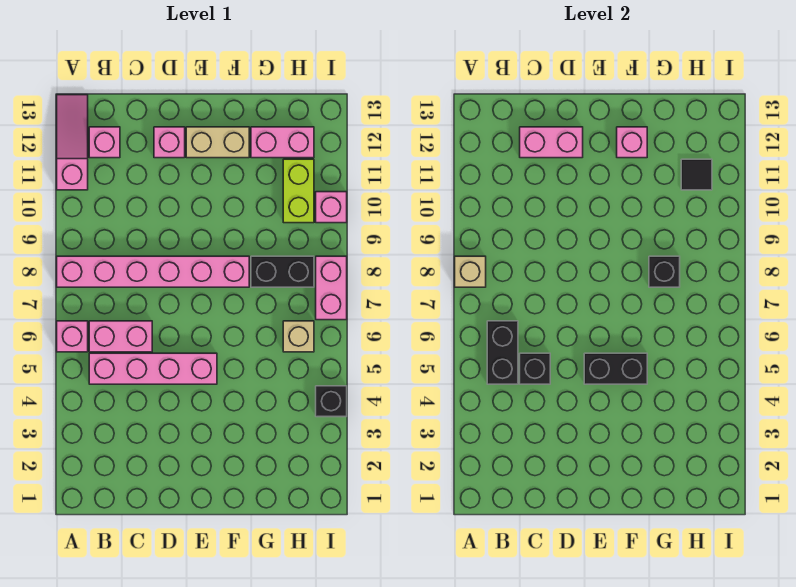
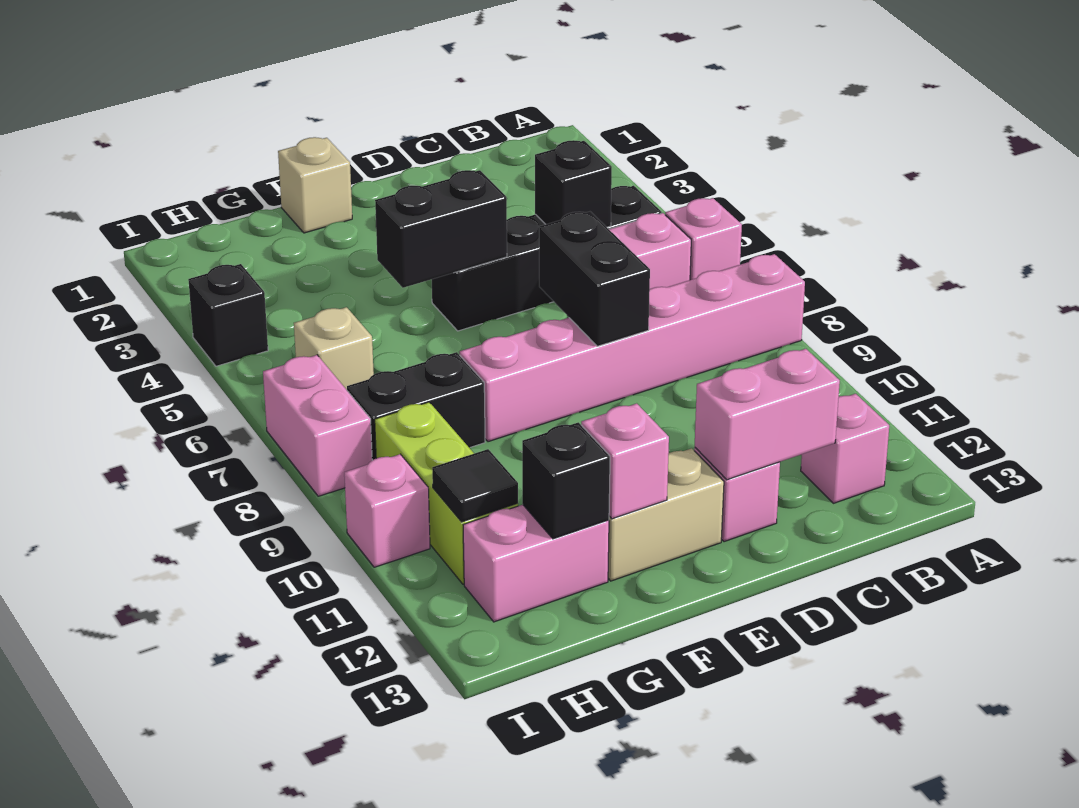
tan 1x1 brick [455,256,486,287] -> tan 1x1 brick moved to [278,137,352,233]
pink 1x3 slope [57,95,88,190] -> none
pink 1x4 brick [89,353,217,384] -> black 1x4 brick [432,186,662,331]
black 1x2 brick [487,321,518,384] -> black 1x2 brick moved to [539,212,650,346]
black 1x1 brick [649,256,680,287] -> black 1x1 brick moved to [522,422,610,539]
lime 1x2 brick [283,159,314,223] -> lime 1x3 brick [375,402,518,584]

